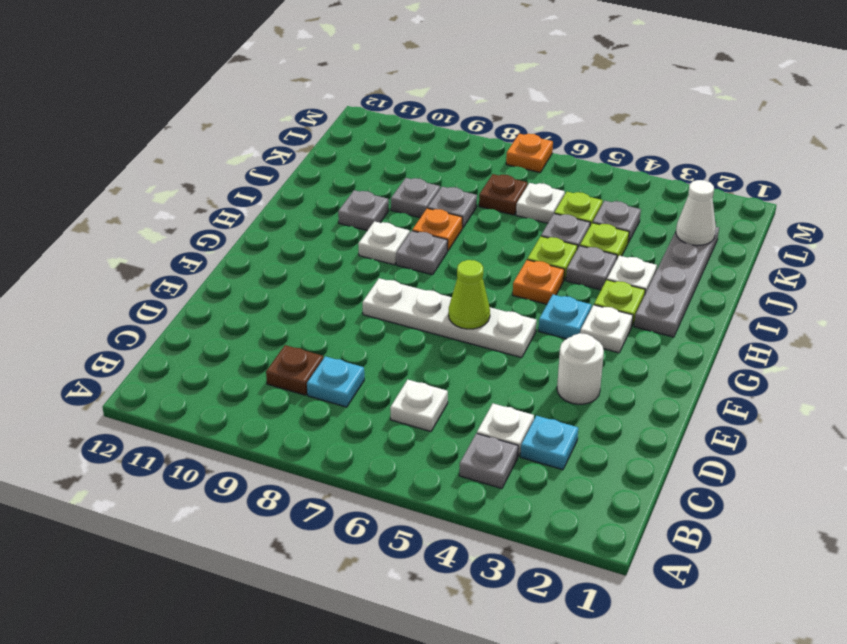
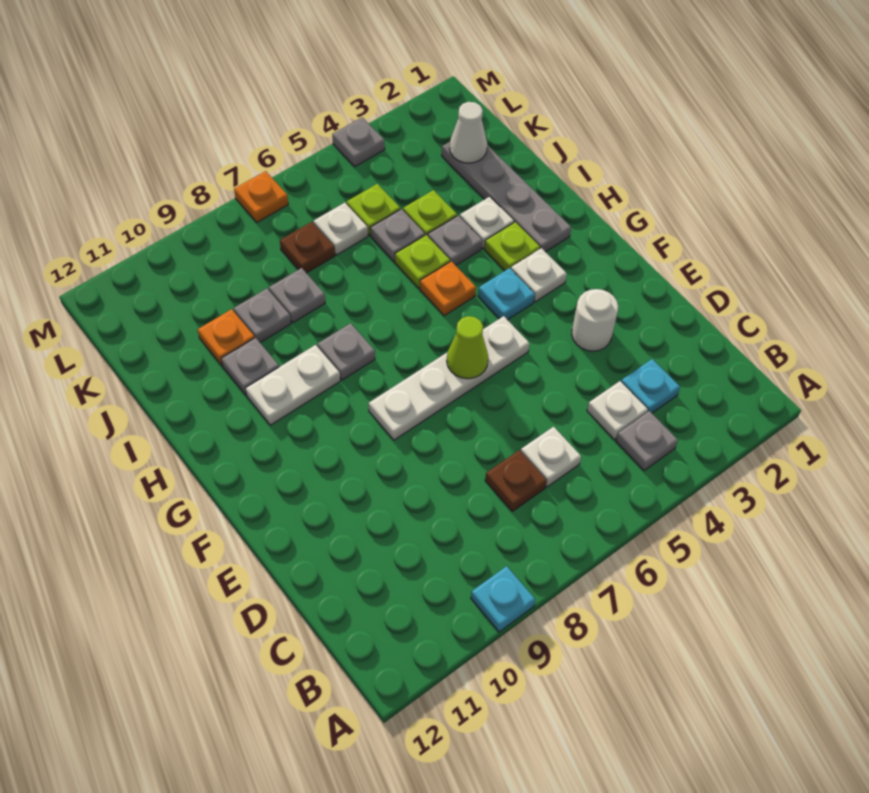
cyan 1x1 plate [307,356,364,407] -> cyan 1x1 plate moved to [471,566,535,632]
brown 1x1 plate [266,345,323,395] -> brown 1x1 plate moved to [485,450,547,511]
white 1x1 plate [358,221,410,265] -> white 1x2 plate [245,345,340,425]
orange 1x1 plate [412,208,462,251] -> orange 1x1 plate moved to [198,309,255,365]
grey 1x1 plate [593,201,641,243] -> grey 1x1 plate moved to [332,117,385,167]

